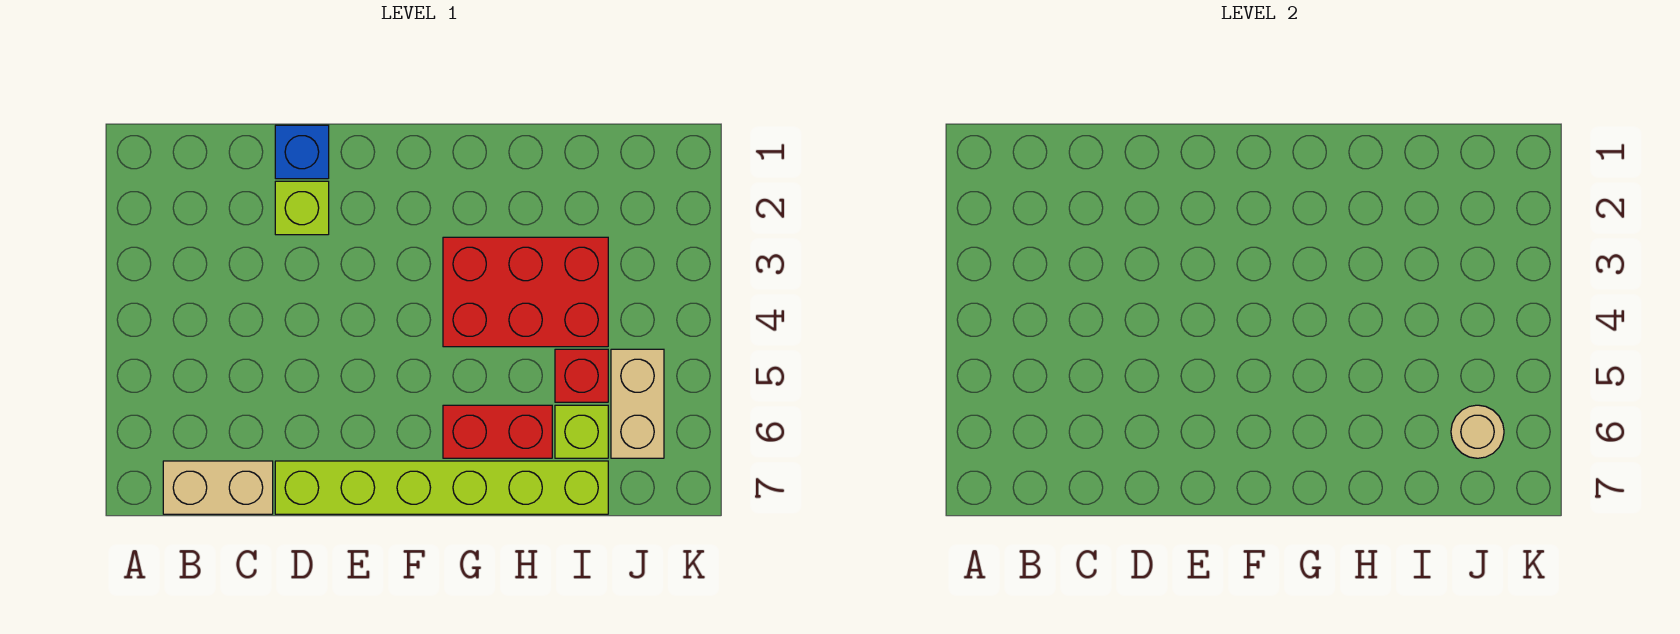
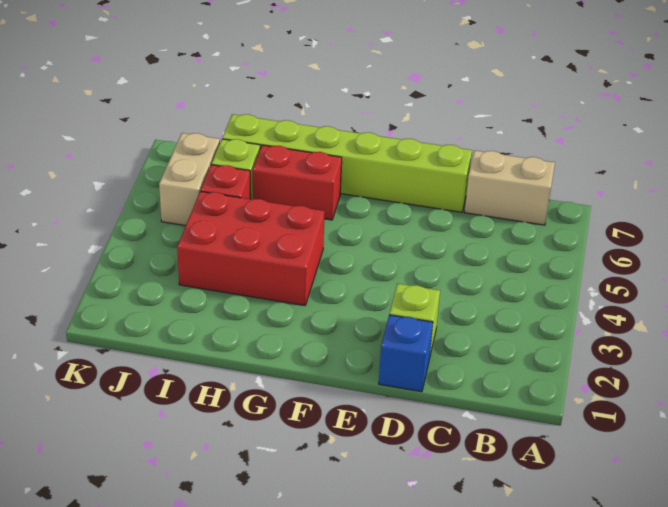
tan 1x1 round brick [1451,405,1504,458] -> none

